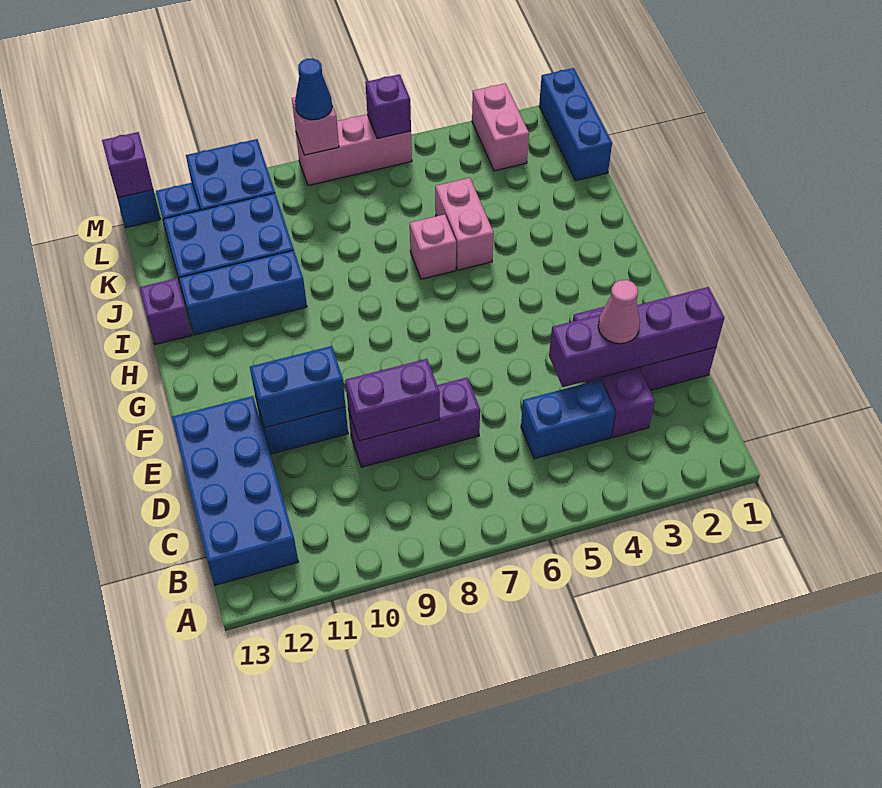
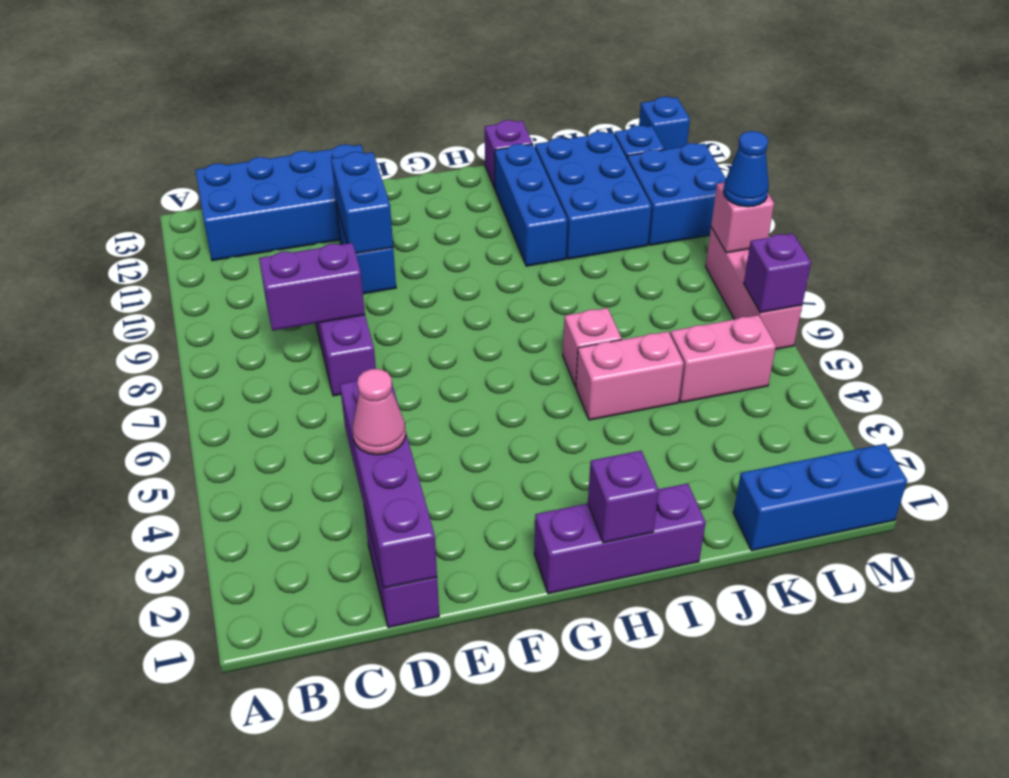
purple 1x3 brick [573,307,655,438] -> purple 1x3 brick moved to [534,483,706,594]
blue 1x2 brick [521,380,615,459] -> none
purple 1x2 brick [345,359,440,441] -> purple 1x2 brick turned to [259,243,365,331]
pink 1x2 brick [472,83,529,171] -> pink 1x2 brick moved to [670,315,776,403]
purple 1x1 brick [102,132,153,198] -> purple 1x1 brick moved to [588,451,659,543]

